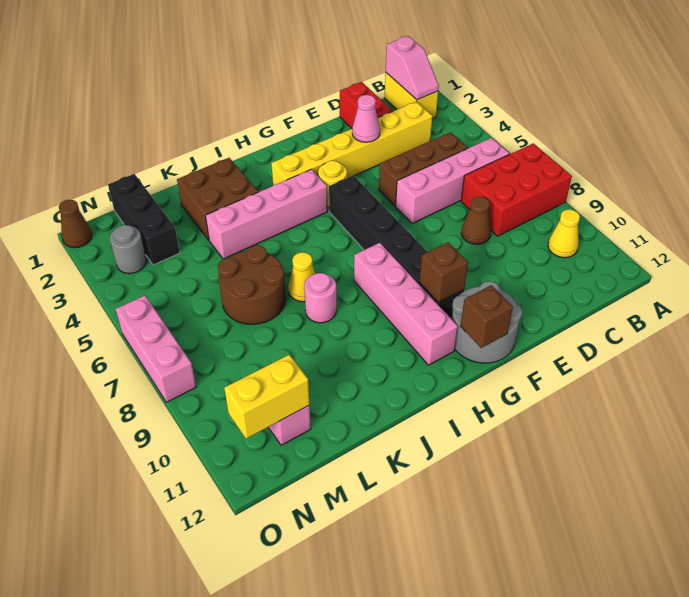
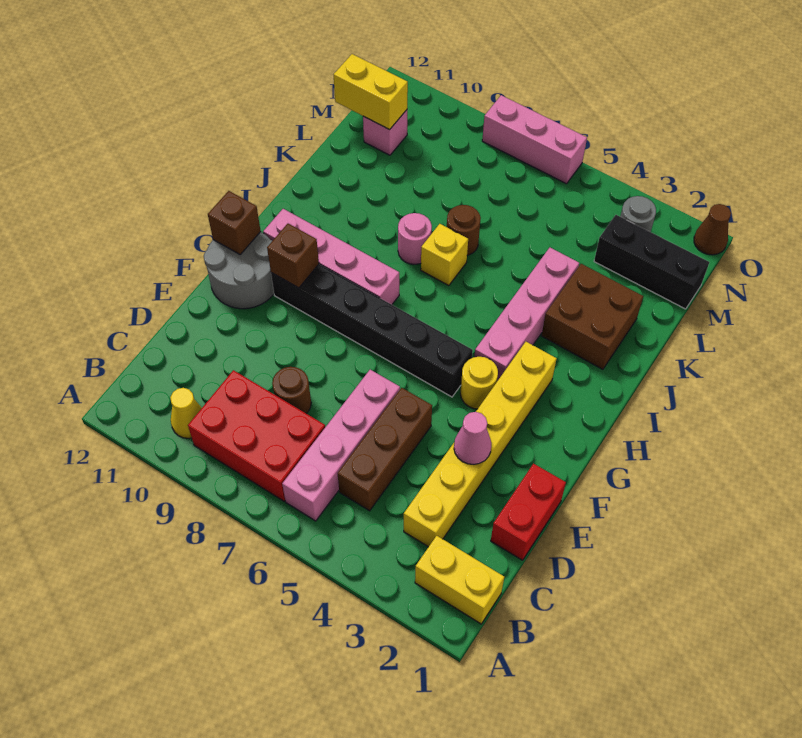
red 2x3 brick [461,143,572,236] -> red 2x3 brick turned to [188,370,325,501]
pink 1x2 slope [386,36,439,100] -> none
red 1x2 brick [340,82,393,128] -> red 1x2 brick turned to [491,464,566,560]
brown 1x1 cone [461,197,491,244] -> brown 1x1 round brick [272,367,311,414]
yellow 1x1 cone [288,252,315,302] -> yellow 1x1 brick [421,224,468,286]
brown 2x2 round brick [218,245,286,324] -> brown 1x1 round brick [447,205,481,255]
yellow 1x2 brick [224,355,310,439] -> yellow 1x2 brick turned to [334,54,408,130]

